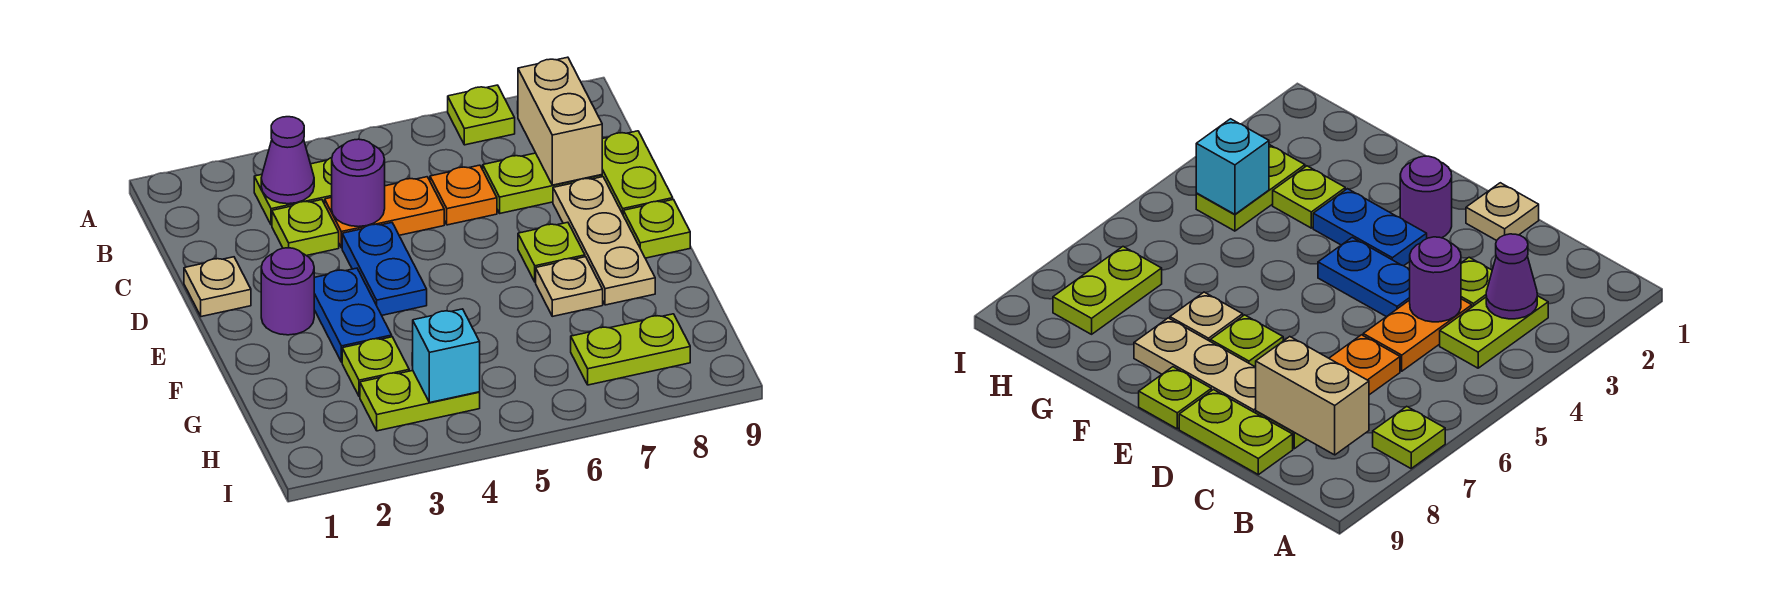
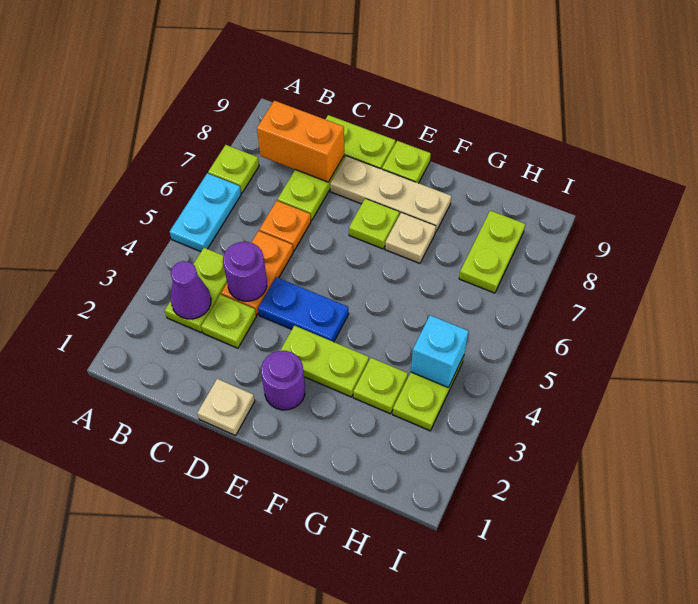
none -> cyan 1x2 plate [170,173,241,252]
tan 1x2 brick [518,57,602,185] -> orange 1x2 brick [257,101,344,182]
blue 1x2 plate [314,268,392,362] -> lime 1x2 plate [280,326,369,397]

